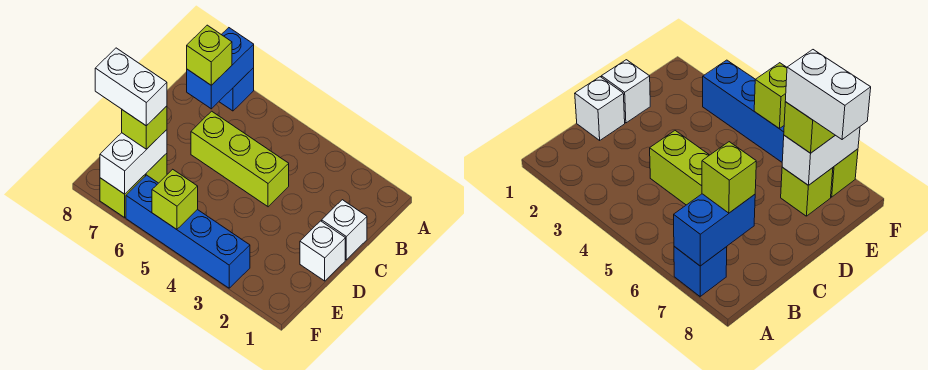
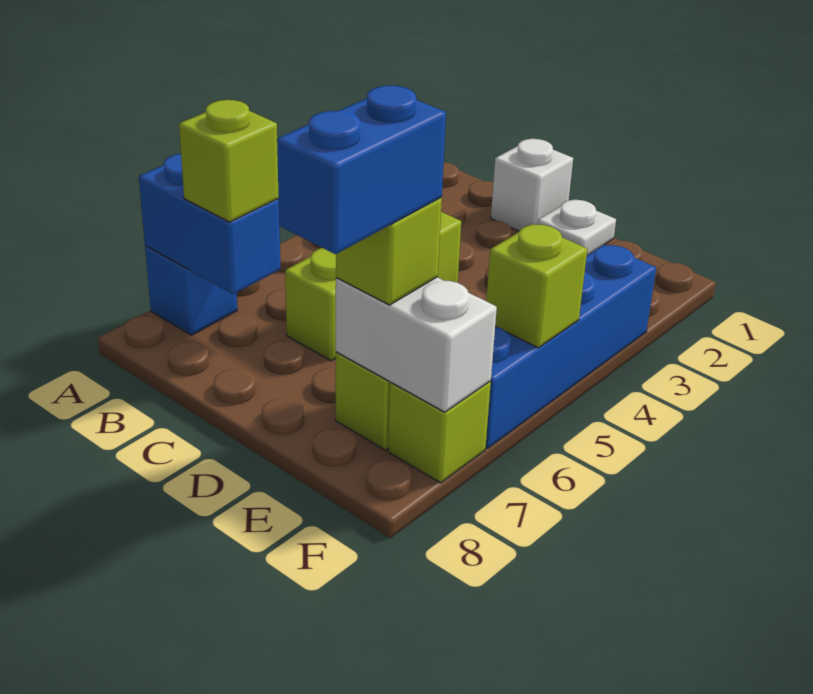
white 1x1 brick [300,221,345,281] -> white 1x1 plate [538,200,616,256]
white 1x2 brick [95,48,167,126] -> blue 1x2 brick [277,85,446,254]

